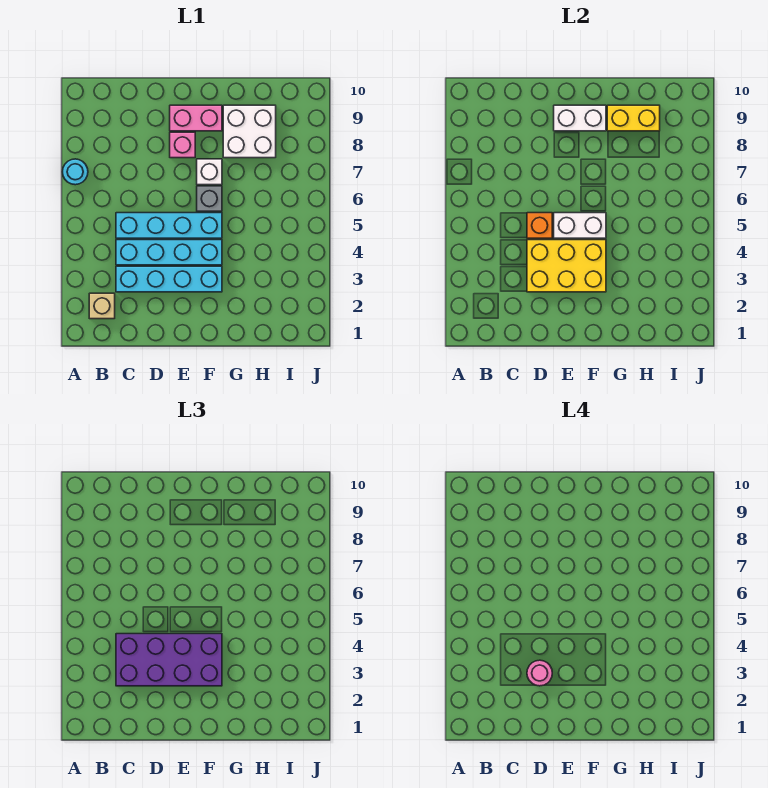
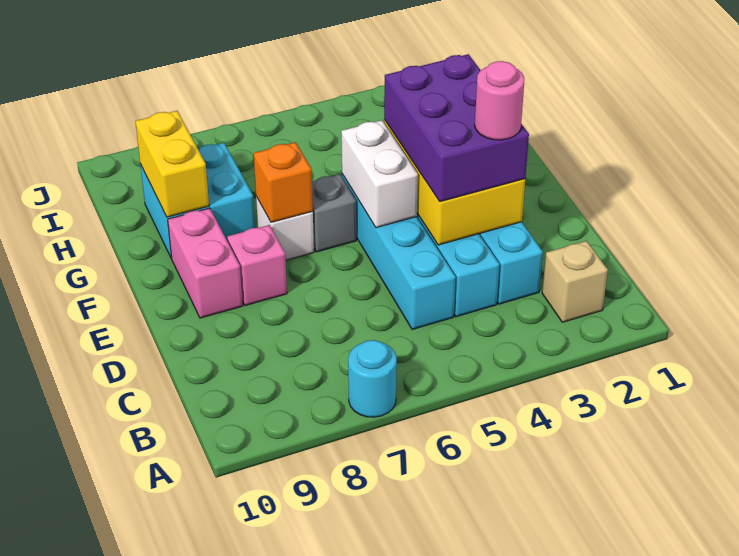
purple 2x4 brick [116,634,222,686] -> purple 2x3 brick [384,54,529,202]
orange 1x1 brick [527,213,552,238] -> orange 1x1 brick moved to [254,142,313,222]
white 1x2 brick [554,105,606,131] -> none
white 2x2 brick [223,105,276,158] -> cyan 2x2 brick [140,143,255,259]

